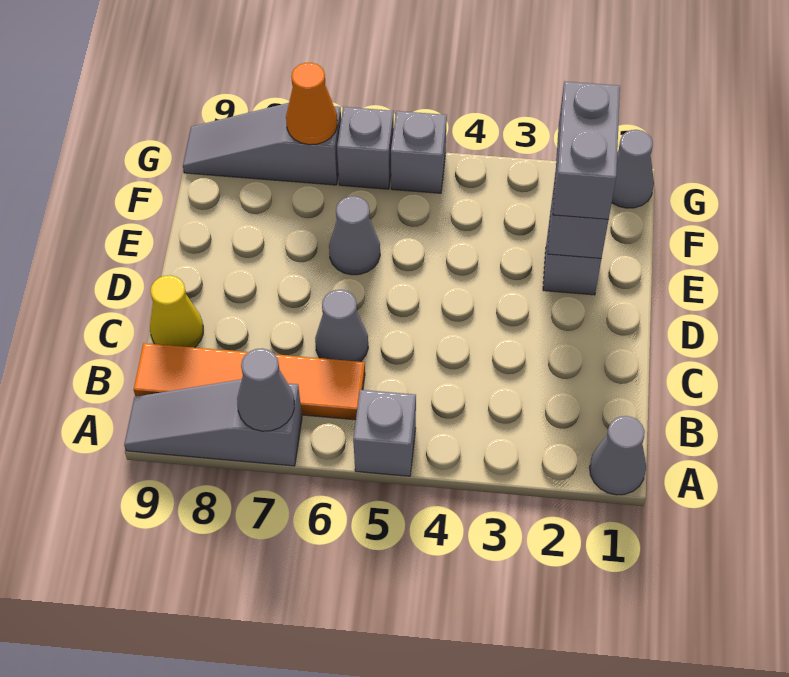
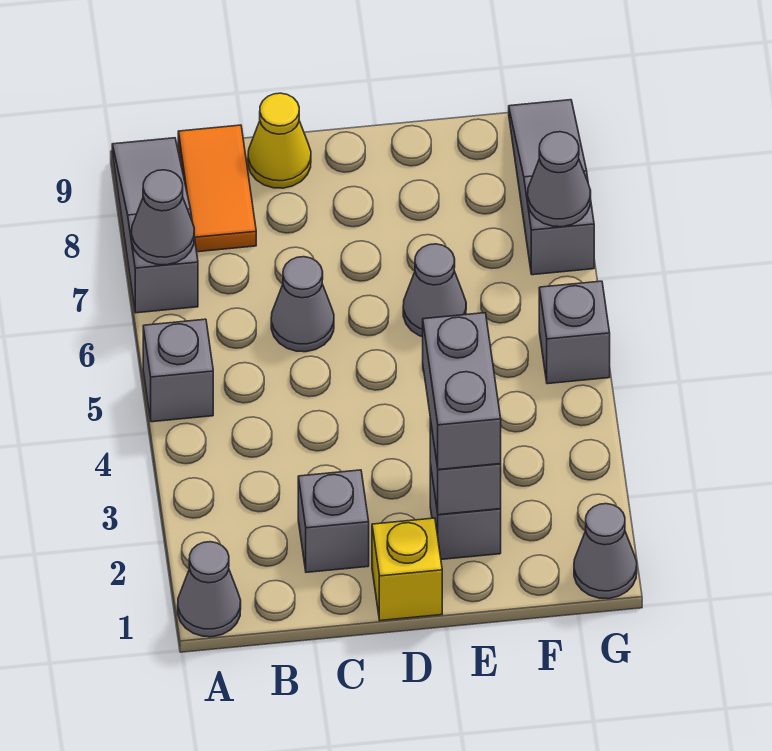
orange 1x4 tile [134,343,365,420] -> orange 1x2 tile [178,125,256,252]
none -> yellow 1x1 brick [372,518,442,621]
grey 1x2 brick [553,81,620,219] -> grey 1x2 brick turned to [423,313,501,470]
grey 1x1 brick [337,107,394,189] -> grey 1x1 brick moved to [298,470,369,572]
orange 1x1 cone [286,63,337,145] -> grey 1x1 cone [528,132,591,227]

